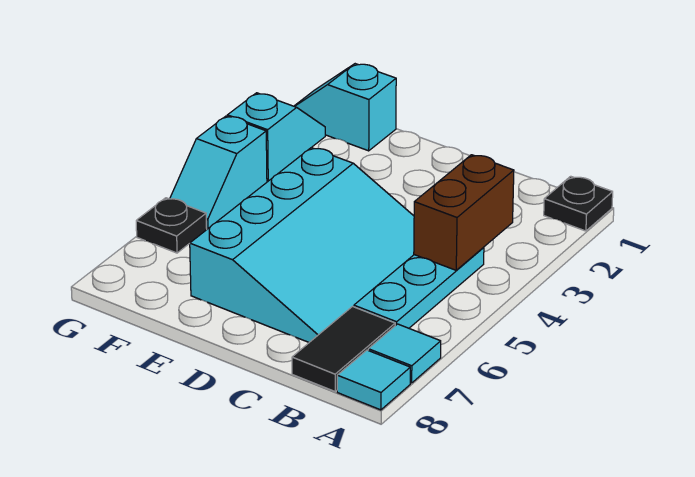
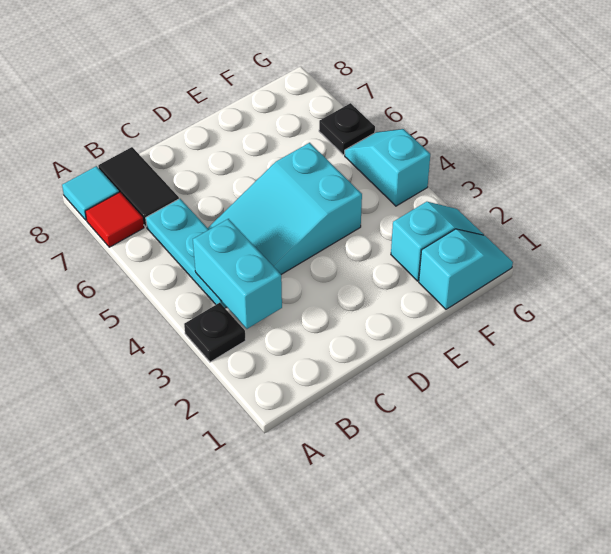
black 1x1 plate [544,176,613,231] -> black 1x1 plate moved to [184,303,246,362]
cyan 1x1 tile [368,324,441,383] -> red 1x1 tile [85,192,144,247]
brown 1x2 brick [414,155,514,270] -> cyan 1x2 brick [193,219,282,329]
cyan 3x4 slope [190,148,414,342] -> cyan 2x3 slope [208,143,362,274]
cyan 1x2 slope [227,93,325,181] -> cyan 1x2 slope turned to [391,202,484,281]

